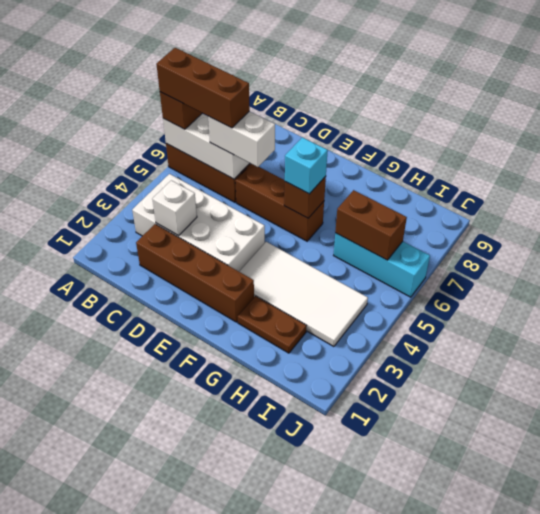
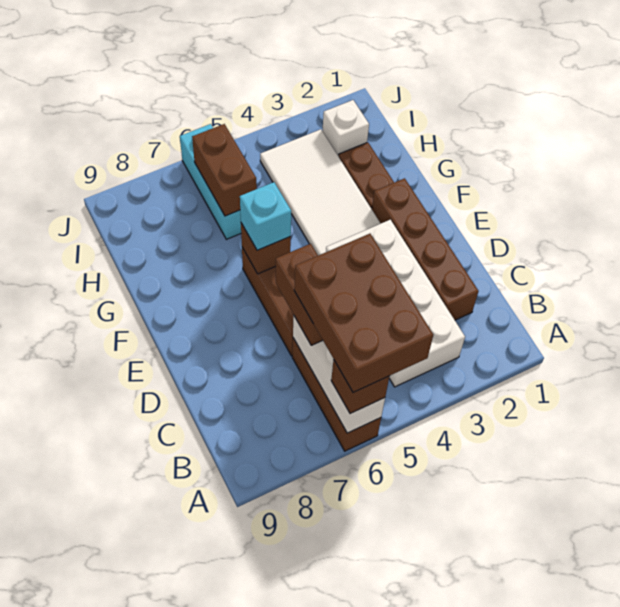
brown 1x3 brick [156,48,250,128] -> brown 2x3 brick [294,234,433,392]
white 1x1 brick [152,180,197,236] -> white 1x1 brick moved to [322,100,369,156]
white 1x2 brick [208,111,275,167] -> brown 1x2 brick [276,244,323,345]

